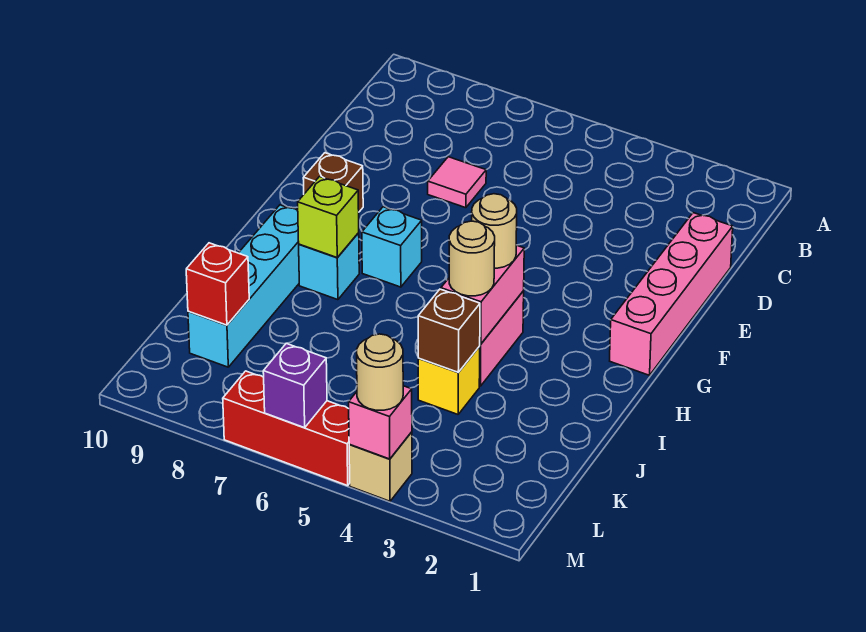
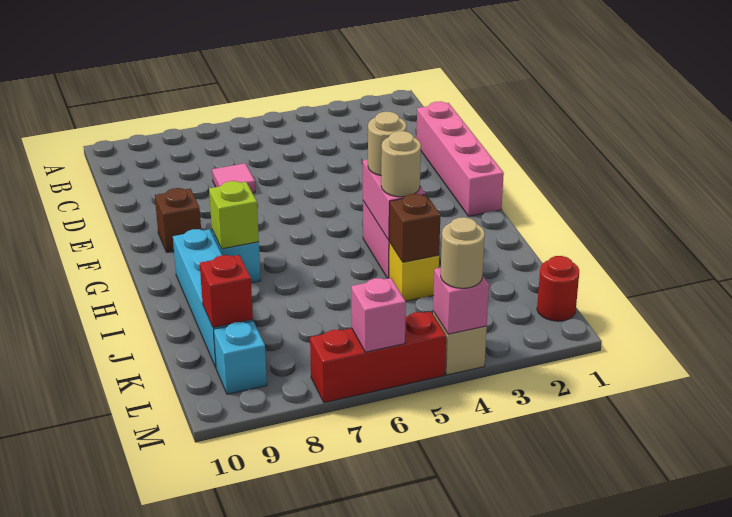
cyan 1x1 brick [362,207,422,287] -> cyan 1x1 brick moved to [214,321,267,394]
none -> red 1x1 round brick [537,256,579,321]
purple 1x1 brick [263,343,327,428] -> pink 1x1 brick [351,278,406,352]

